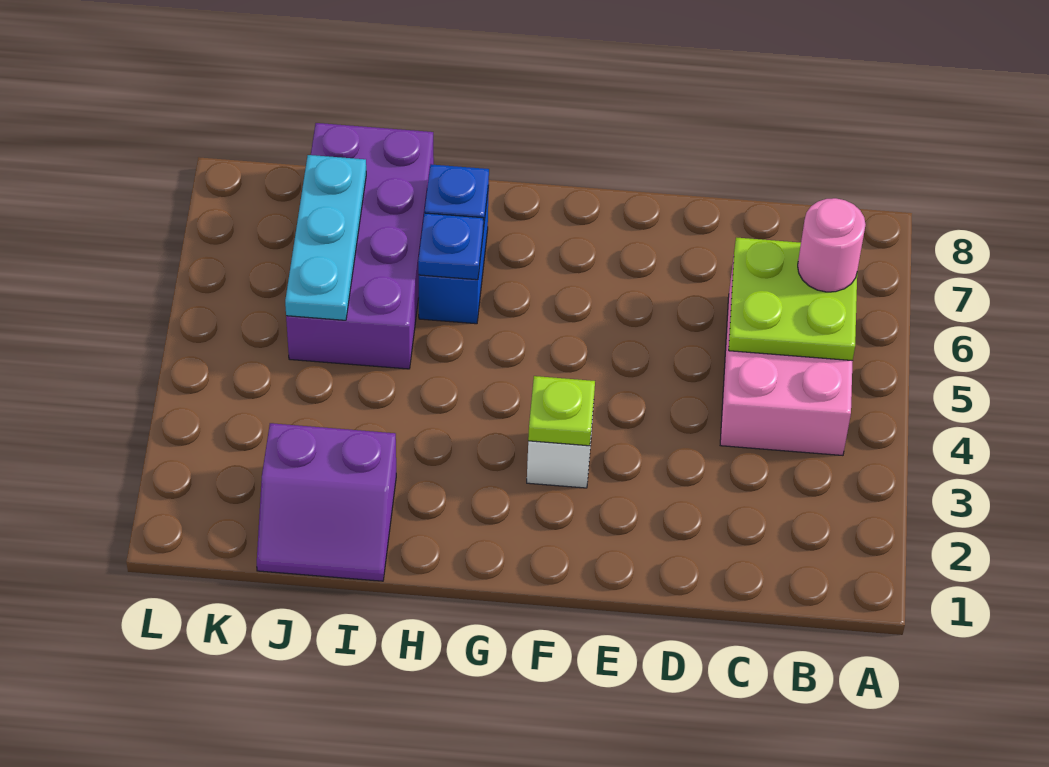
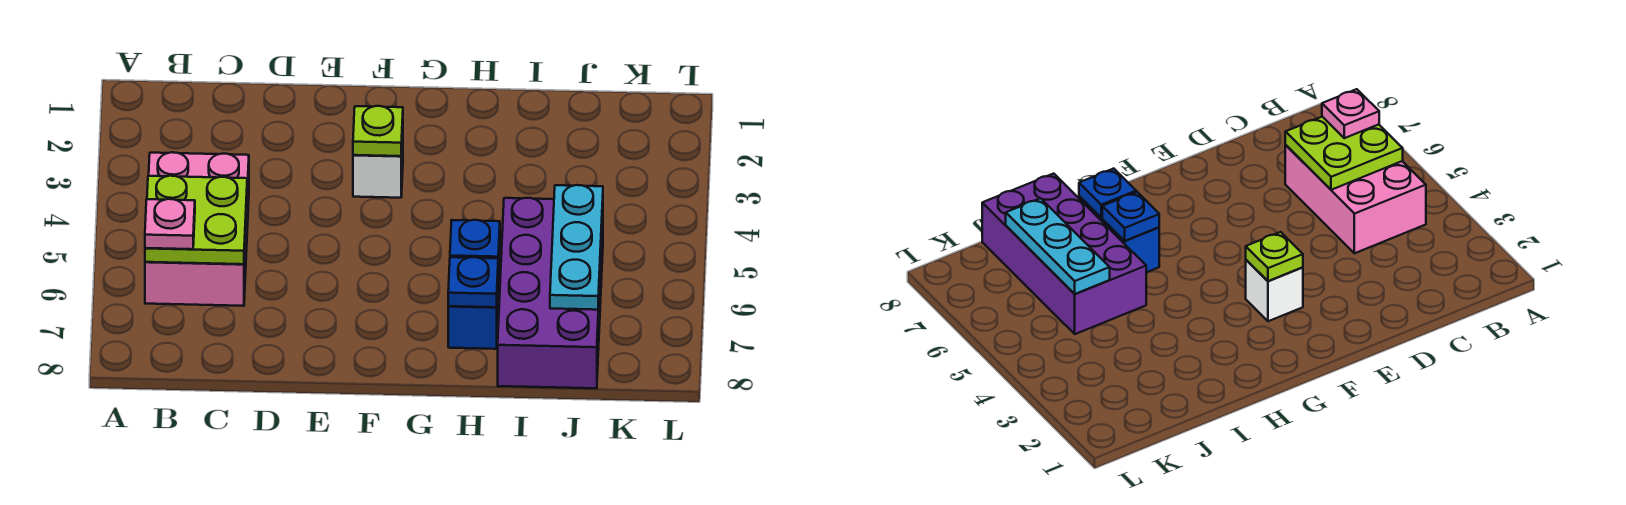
pink 1x1 round brick [798,198,866,292] -> pink 1x1 plate [145,199,195,249]
purple 2x2 slope [257,423,396,581] -> none

